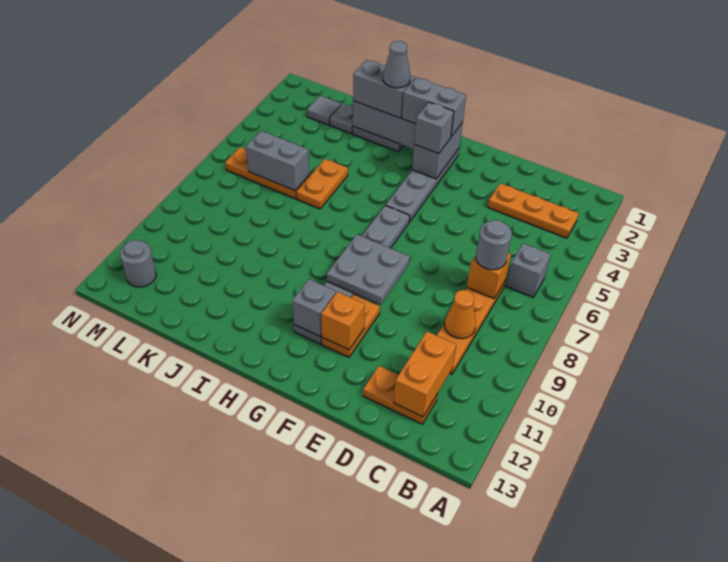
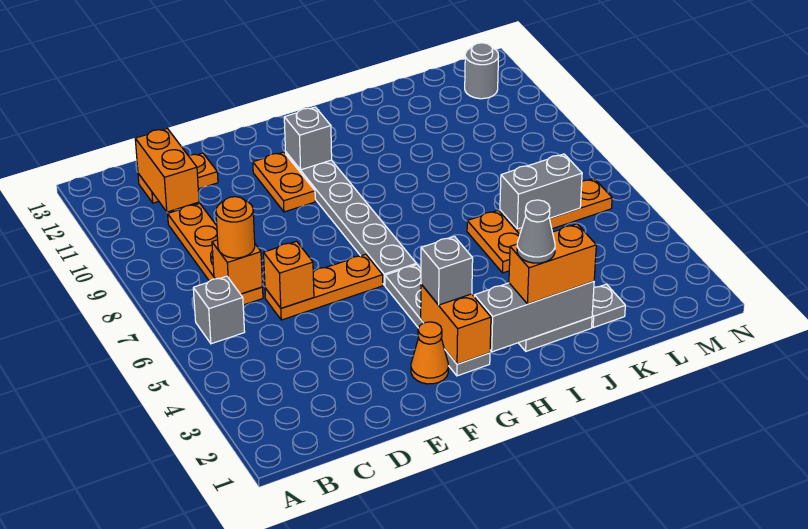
orange 1x3 plate [488,183,579,238] -> orange 1x3 plate moved to [265,254,383,320]
grey 1x1 round brick [476,220,512,270] -> orange 1x1 round brick [216,197,255,258]
orange 1x1 cone [445,290,476,339] -> orange 1x1 cone moved to [411,322,448,384]
grey 2x2 plate [327,234,410,305] -> none
orange 1x1 brick [321,292,365,350] -> orange 1x1 brick moved to [264,241,314,308]
grey 1x2 brick [412,122,463,179] -> orange 1x2 brick [421,284,491,364]
grey 1x2 brick [402,77,466,137] -> none
grey 1x2 brick [353,60,415,118] -> orange 1x2 brick [509,224,596,304]
grey 1x1 tile [307,96,341,125] -> none

